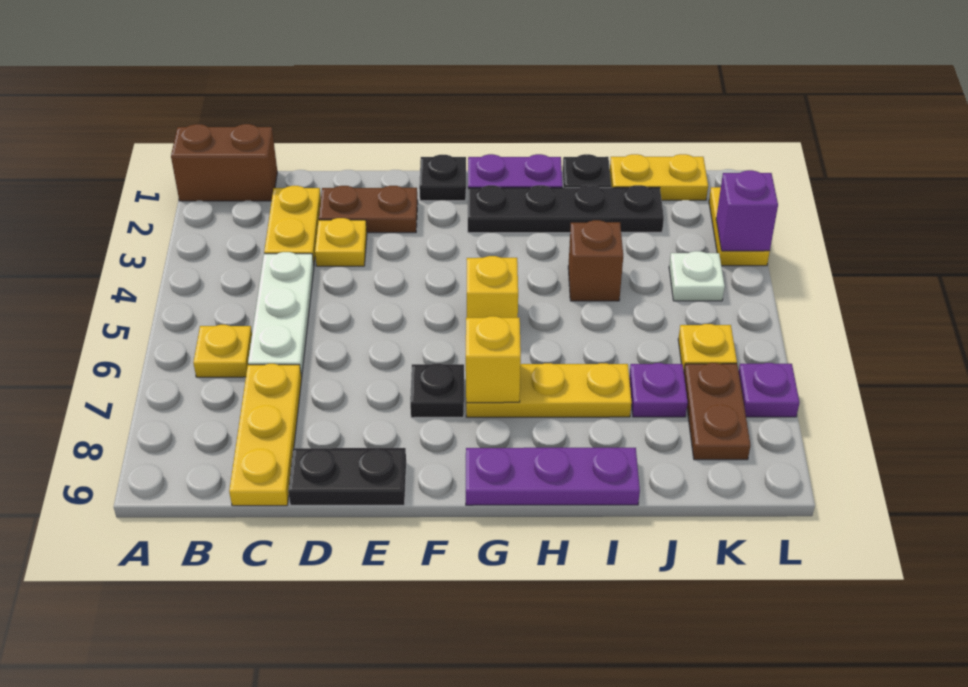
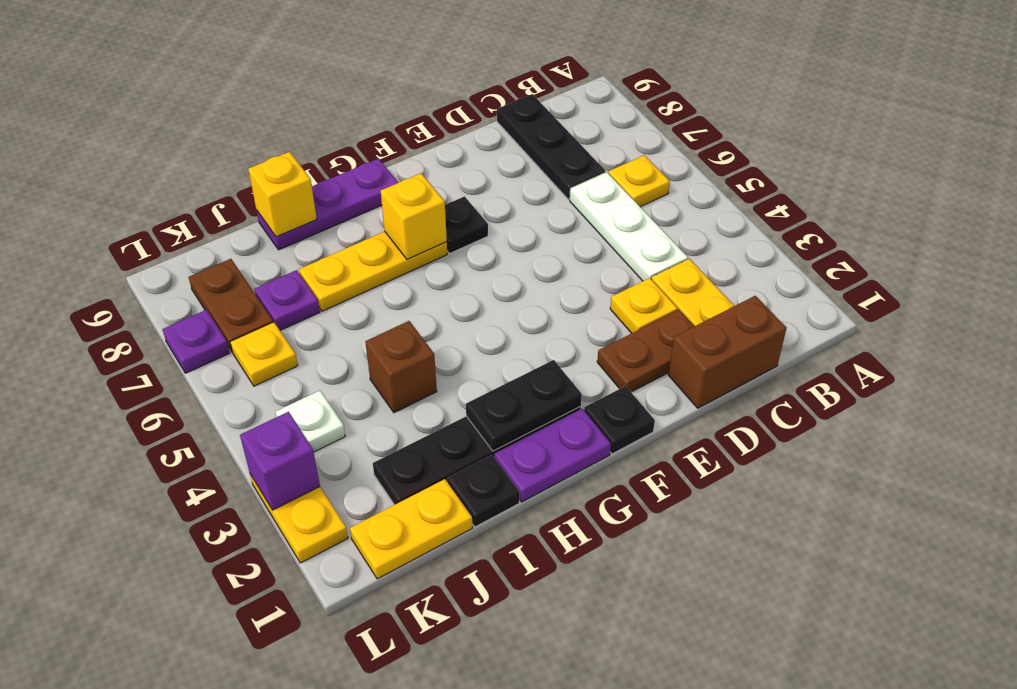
brown 1x2 brick [171,124,277,201] -> brown 1x2 brick moved to [668,296,787,408]
yellow 1x3 plate [229,364,302,506] -> black 1x3 plate [497,94,605,200]
black 1x2 plate [288,448,406,505] -> black 1x2 plate moved to [466,360,582,451]
yellow 1x1 brick [467,256,518,318] -> yellow 1x1 brick moved to [248,152,317,237]

